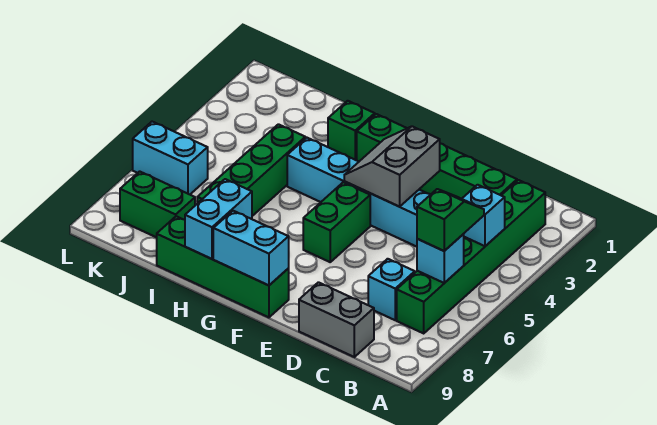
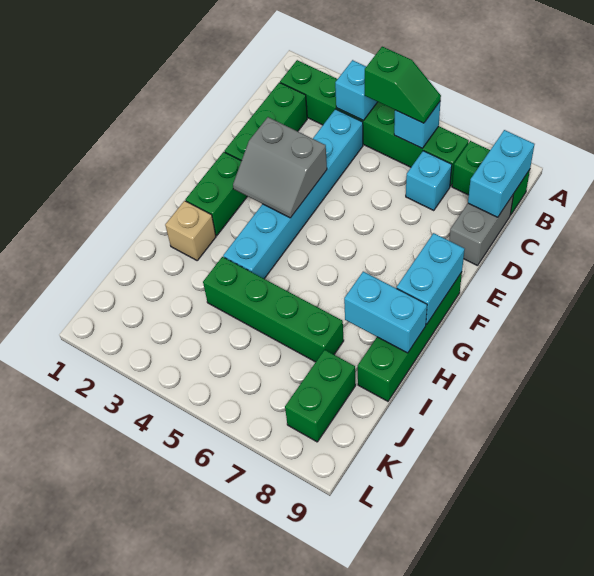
green 1x2 slope [417,189,484,251] -> green 1x2 slope turned to [365,47,441,123]
green 1x2 brick [303,182,370,262] -> green 1x2 brick moved to [452,141,530,215]
green 1x1 brick [328,101,375,160] -> tan 1x1 brick [165,201,216,260]
cyan 1x2 brick [133,122,208,194] -> cyan 1x2 brick moved to [468,130,535,217]

